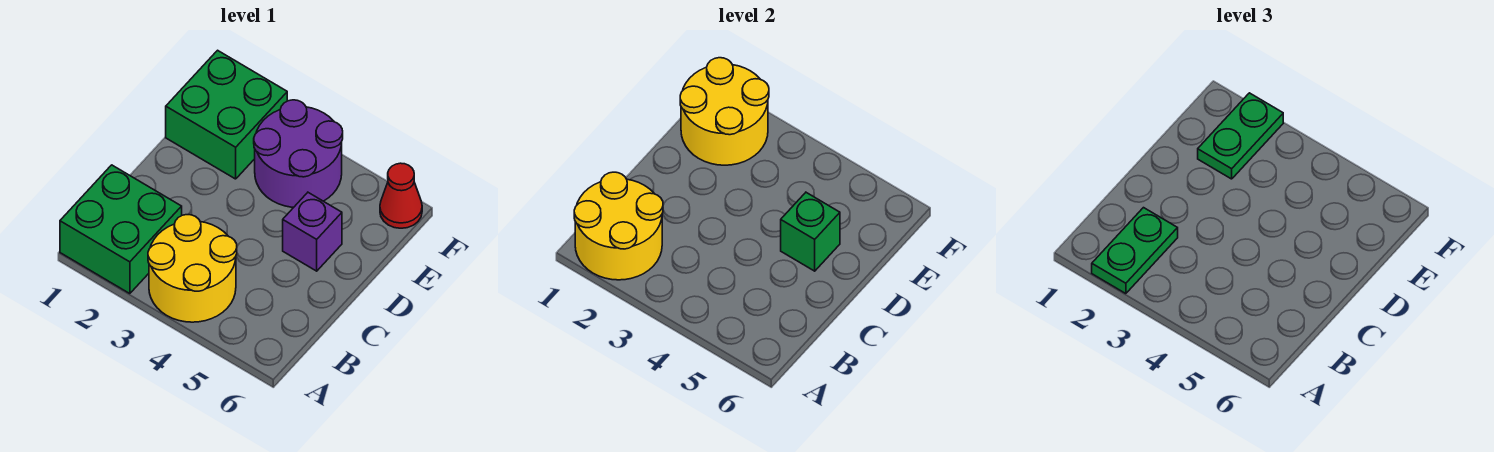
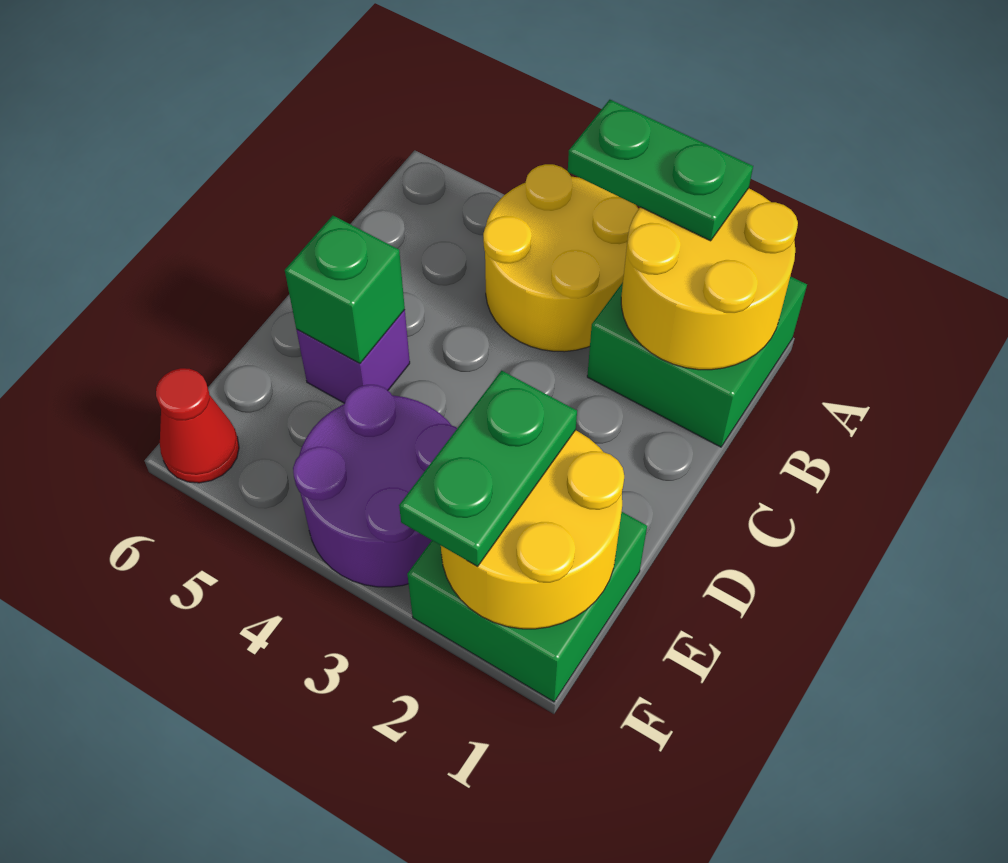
green 1x2 plate [1092,208,1178,294] -> green 1x2 plate turned to [568,100,753,241]

